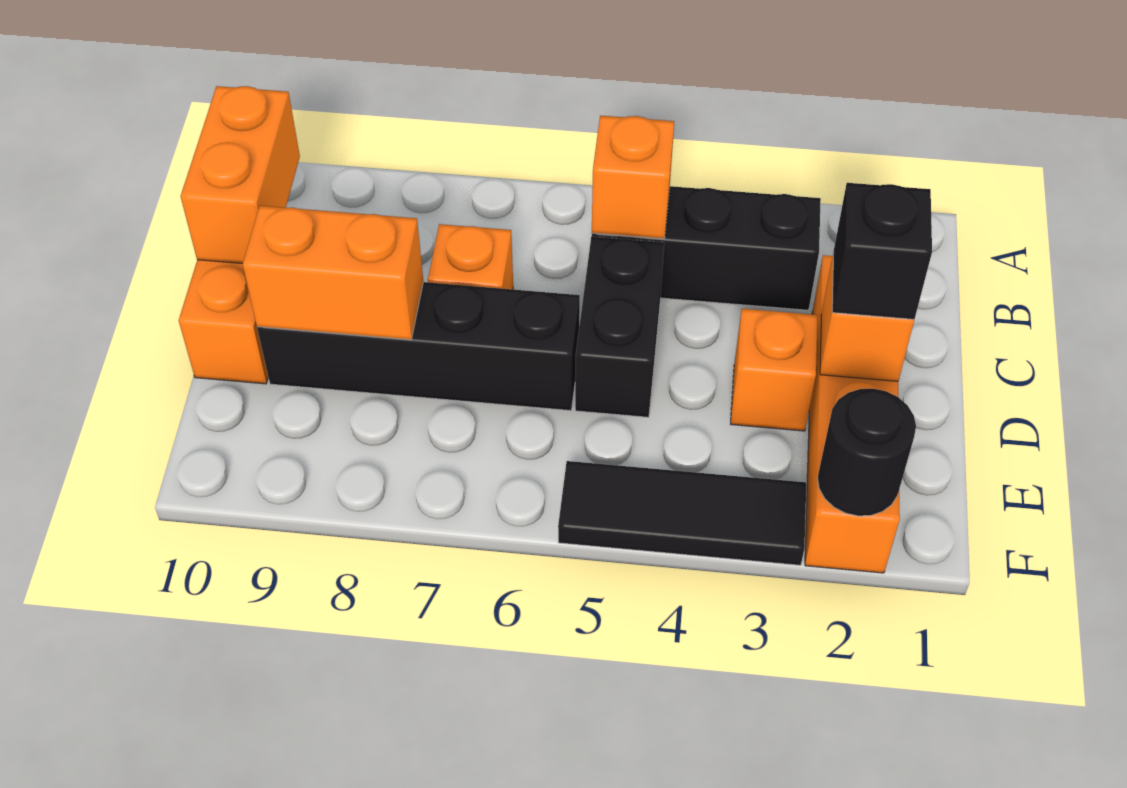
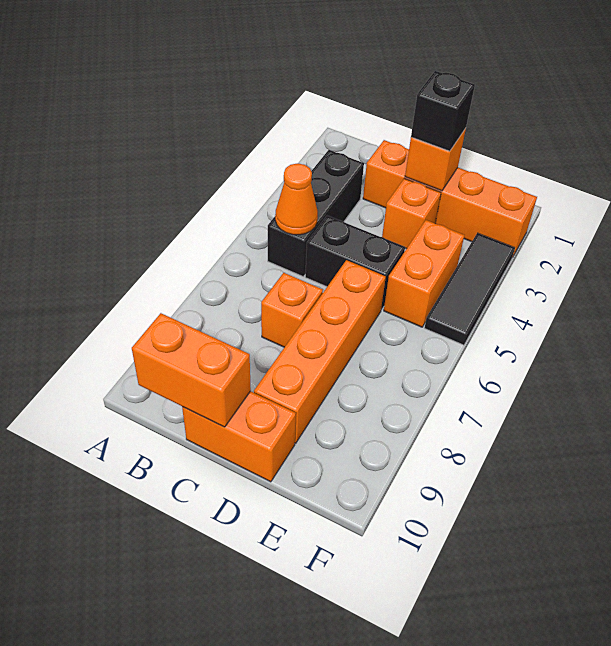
orange 1x1 brick [592,116,674,239] -> orange 1x1 cone [275,163,318,235]
black 1x4 brick [257,282,580,411] -> orange 1x4 brick [254,260,386,443]
orange 1x2 brick [243,206,423,340] -> orange 1x2 brick moved to [384,220,464,327]
black 1x1 round brick [817,389,916,516] -> none

